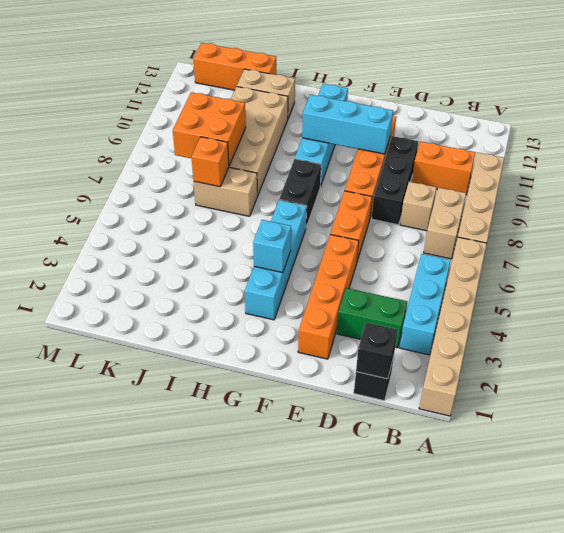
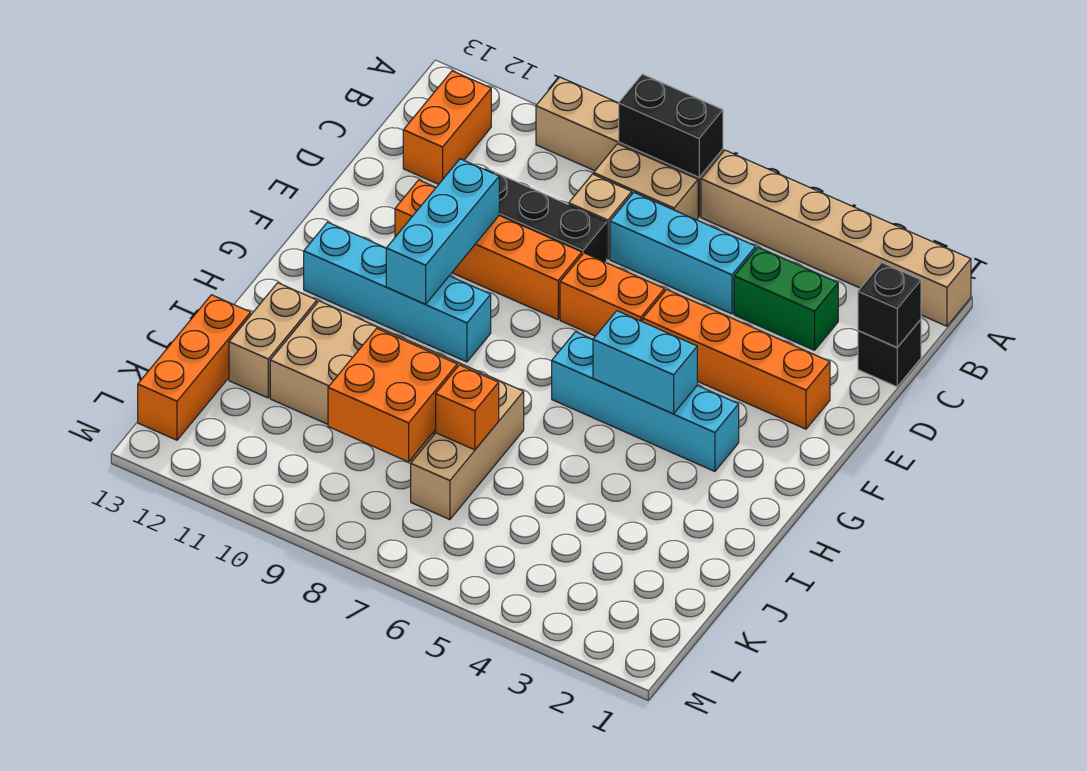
cyan 1x3 brick [400,254,451,355] -> cyan 1x3 brick moved to [610,193,756,314]
orange 1x2 brick [412,142,476,195] -> orange 1x2 brick moved to [403,71,491,184]
green 1x2 brick [337,288,407,348] -> green 1x2 brick turned to [734,247,838,350]
cyan 1x1 brick [253,220,291,273] -> cyan 1x2 brick [593,311,697,414]
black 1x2 brick [279,159,321,227] -> black 1x2 brick moved to [619,74,723,177]
tan 1x2 brick [194,167,258,216] -> tan 1x3 brick [411,374,524,520]

